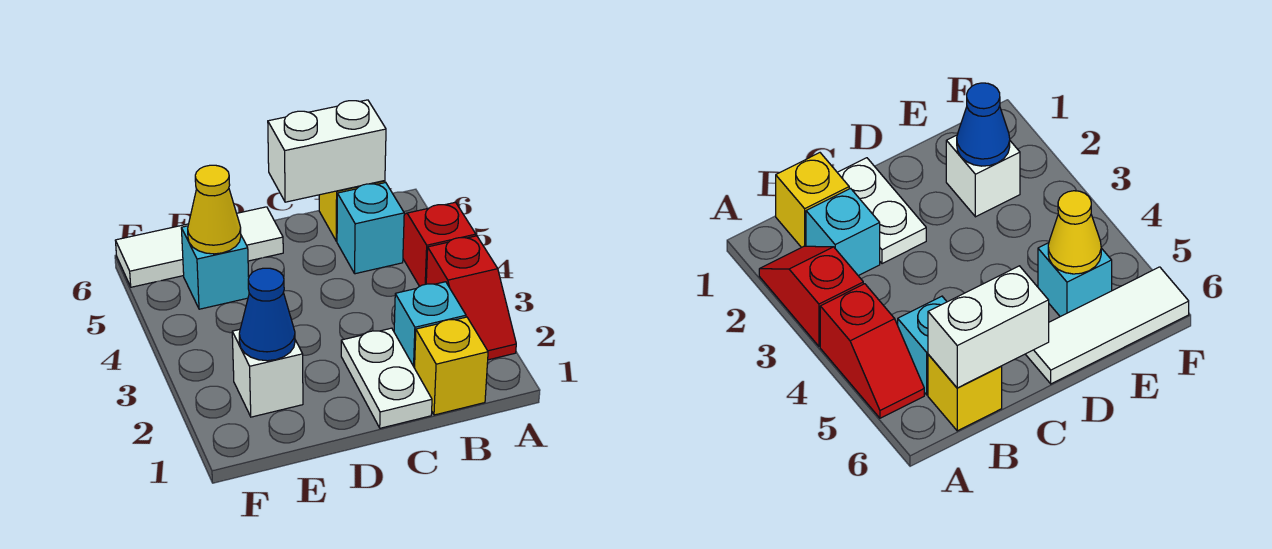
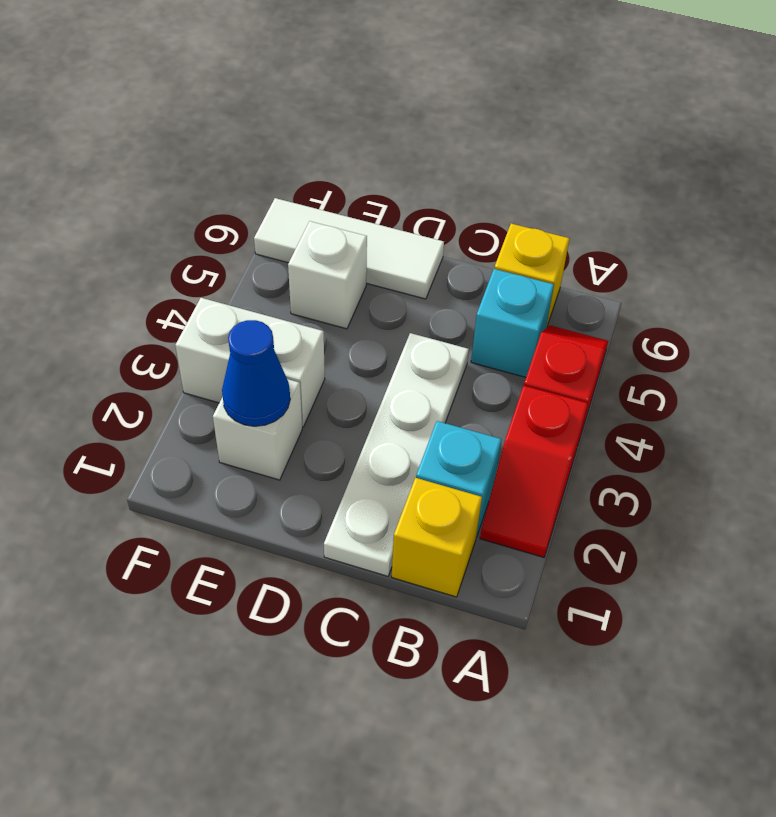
white 1x2 brick [268,100,386,202] -> white 1x2 brick moved to [175,298,325,427]
white 1x2 plate [341,328,432,428] -> white 1x4 plate [324,333,469,576]
cyan 1x1 brick [181,226,249,309] -> white 1x1 brick [288,221,367,329]
yellow 1x1 cone [188,165,241,254] -> none

